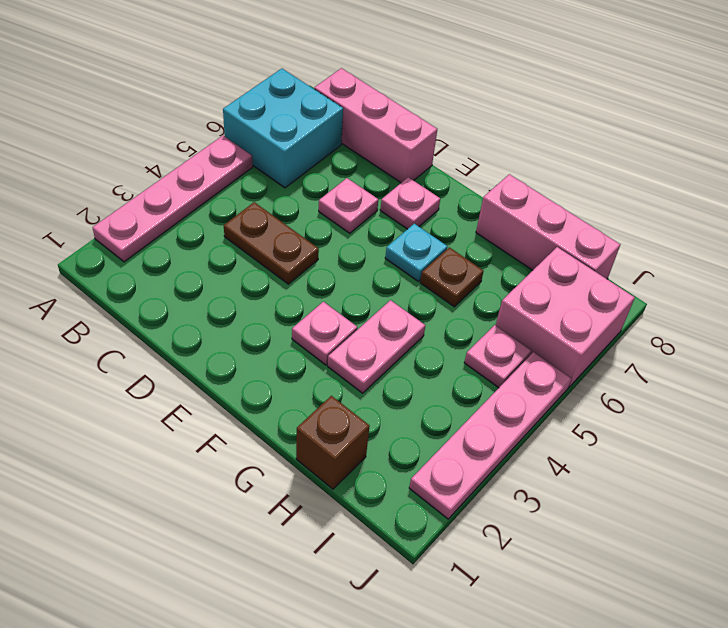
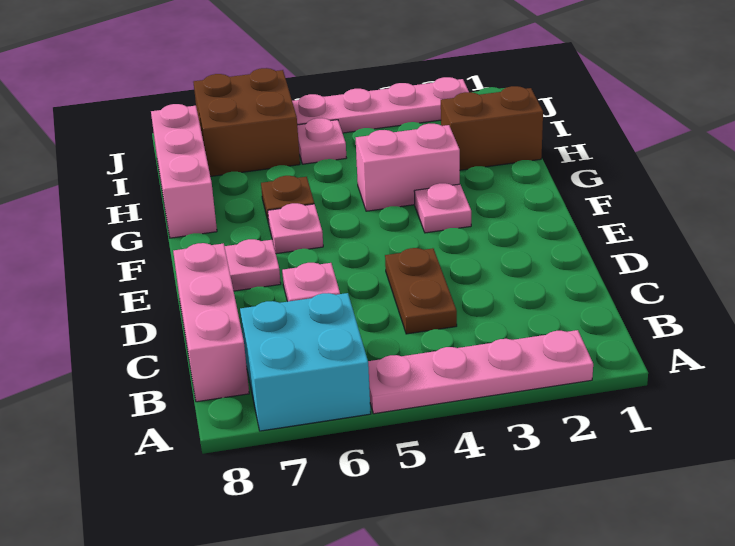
cyan 1x1 plate [385,224,447,282] -> pink 1x1 plate [268,203,323,254]
pink 1x2 plate [328,300,425,393] -> pink 1x2 brick [356,124,460,211]
brown 1x1 brick [296,396,370,489] -> brown 1x2 brick [441,86,543,170]
pink 2x2 brick [496,247,635,387] -> brown 2x2 brick [194,68,300,177]

